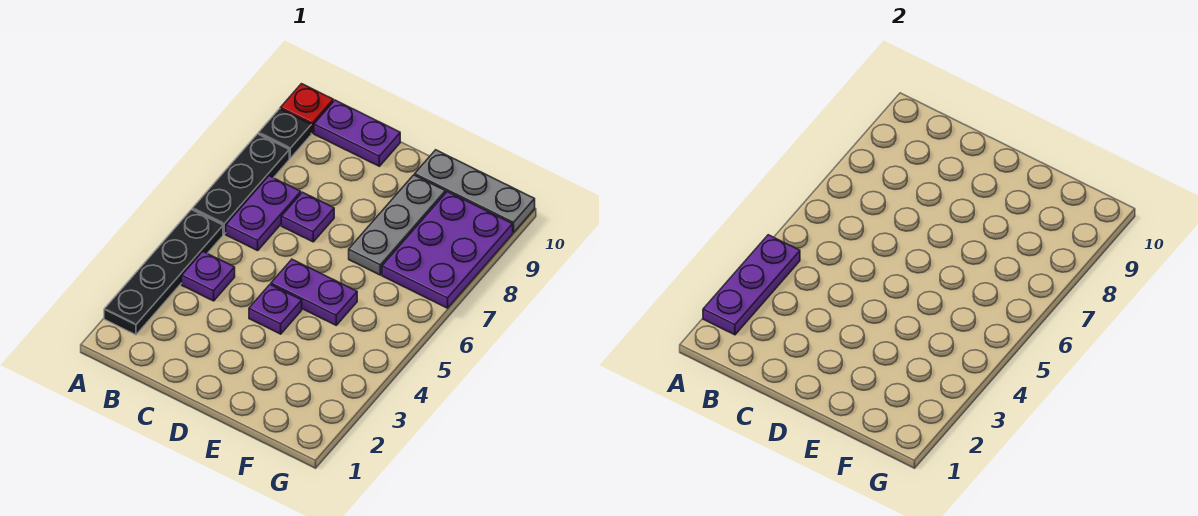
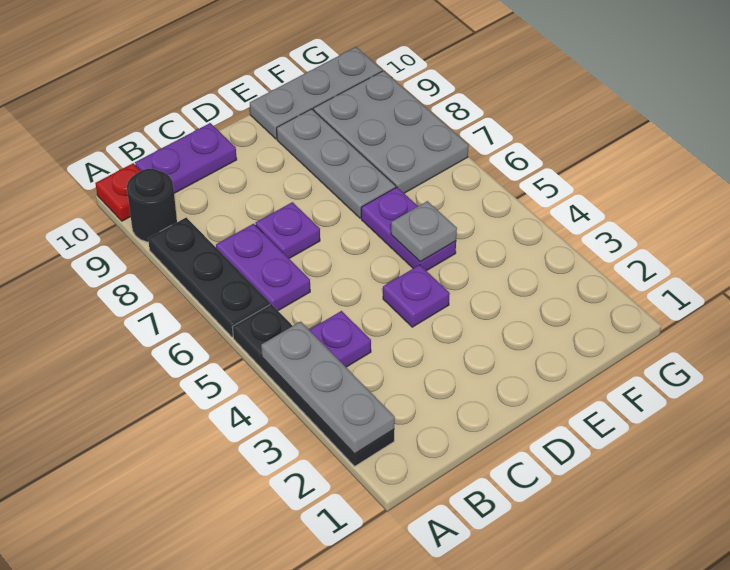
purple 1x3 plate [703,235,800,335] -> grey 1x3 plate [261,322,395,454]
black 1x1 plate [258,109,311,158] -> black 1x1 round brick [127,169,177,242]
purple 1x2 plate [271,259,357,325] -> purple 1x2 plate turned to [361,187,456,271]
none -> grey 1x1 plate [391,201,457,262]
purple 2x3 plate [382,192,513,308] -> grey 2x3 plate [313,71,469,193]

